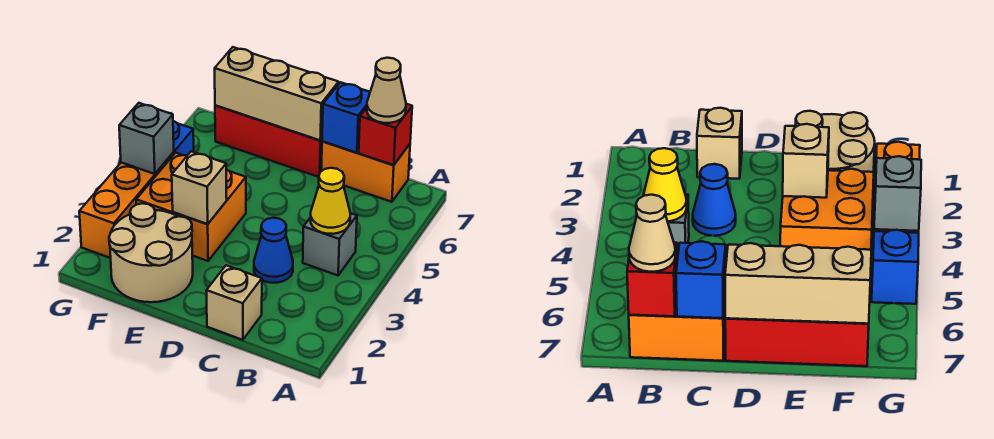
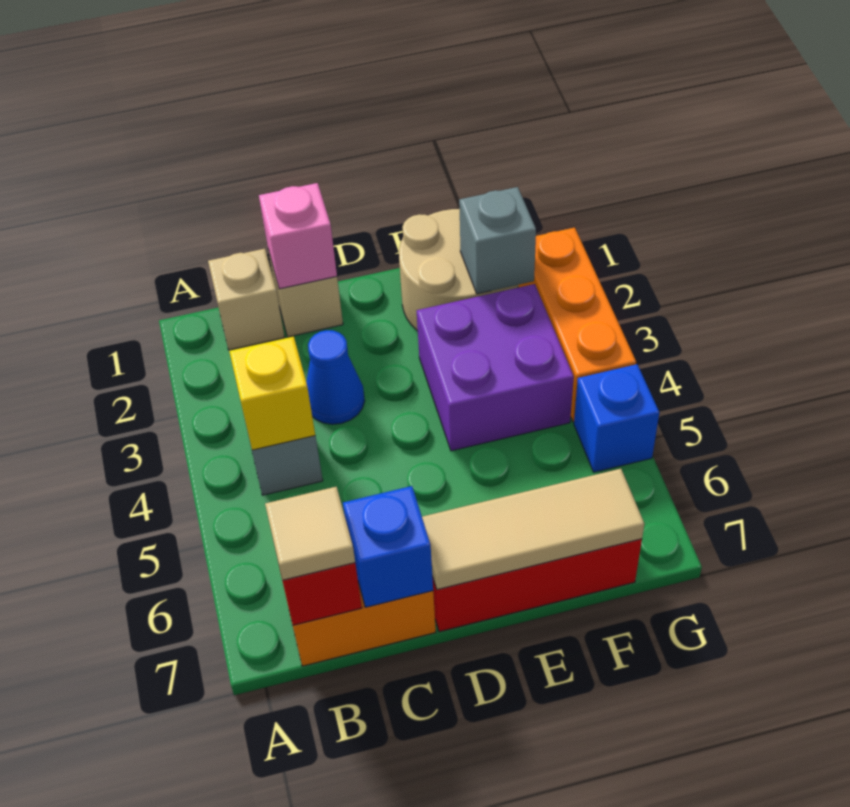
yellow 1x1 cone [311,168,350,234] -> yellow 1x1 brick [229,336,315,450]
tan 1x1 cone [367,58,406,123] -> tan 1x1 tile [265,487,355,580]
none -> pink 1x1 brick [259,183,337,289]
tan 1x3 brick [215,47,339,140] -> tan 1x3 tile [422,469,644,590]
orange 2x2 brick [136,153,246,261] -> purple 2x2 brick [417,284,574,451]
tan 1x1 brick [172,151,227,224] -> tan 1x1 brick moved to [208,249,284,350]
grey 1x1 brick [119,103,174,174] -> grey 1x1 brick moved to [459,187,536,294]

